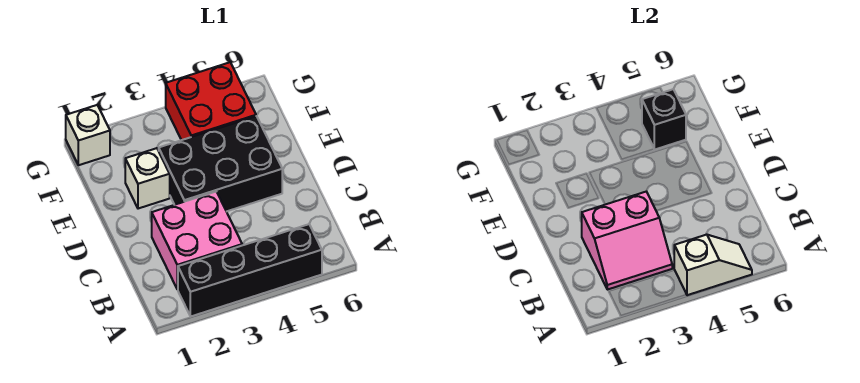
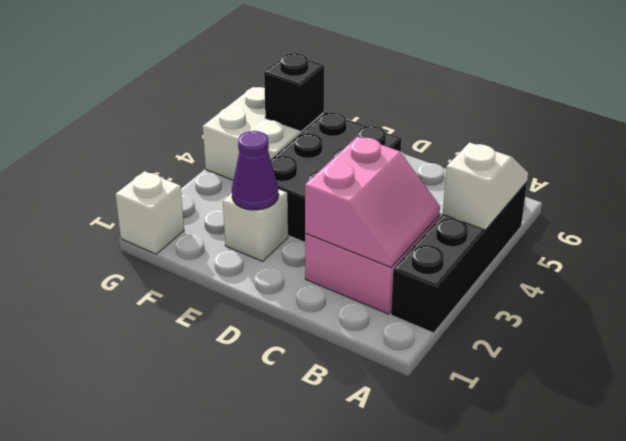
none -> purple 1x1 cone [232,131,279,210]
red 2x2 brick [166,62,256,140] -> white 2x2 brick [203,87,324,180]

